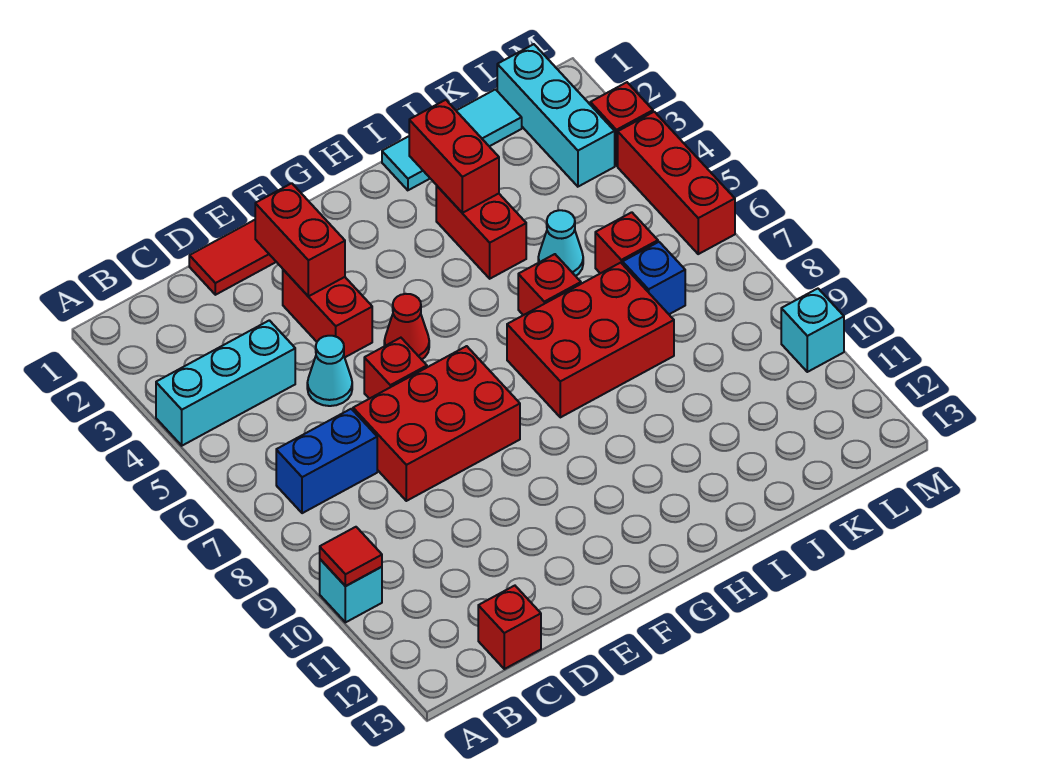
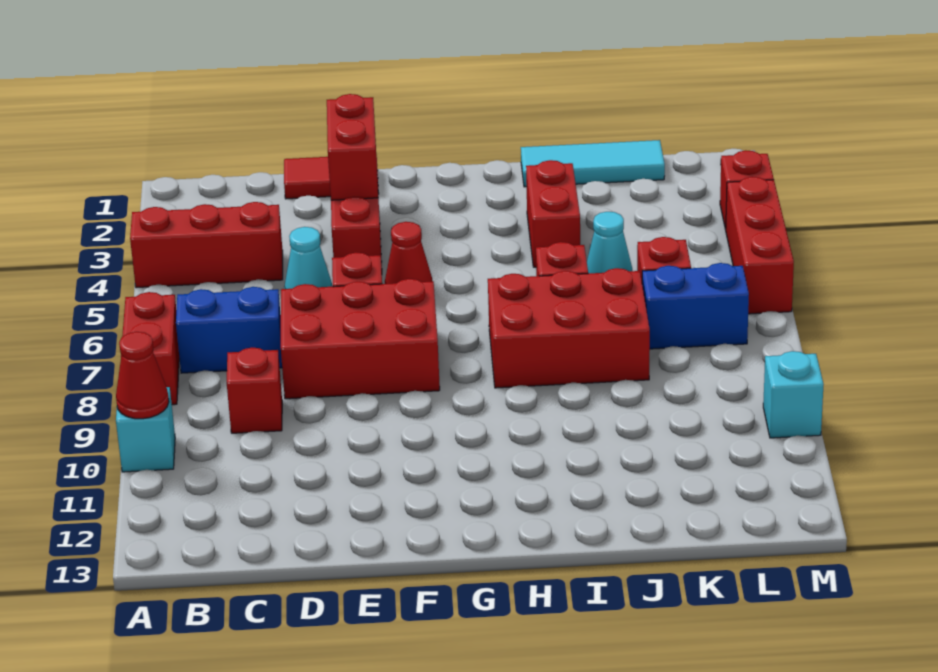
cyan 1x3 brick [156,320,295,446] -> red 1x3 brick [130,202,283,288]
red 1x1 tile [320,527,382,586] -> red 1x1 cone [116,332,169,419]
red 1x1 brick [478,586,541,669] -> red 1x1 brick moved to [227,348,282,433]
red 1x2 brick [409,100,499,213] -> red 1x2 brick moved to [122,292,179,405]
blue 1x1 brick [623,242,685,314] -> blue 1x2 brick [642,263,749,349]
cyan 1x3 brick [497,44,615,187] -> none

